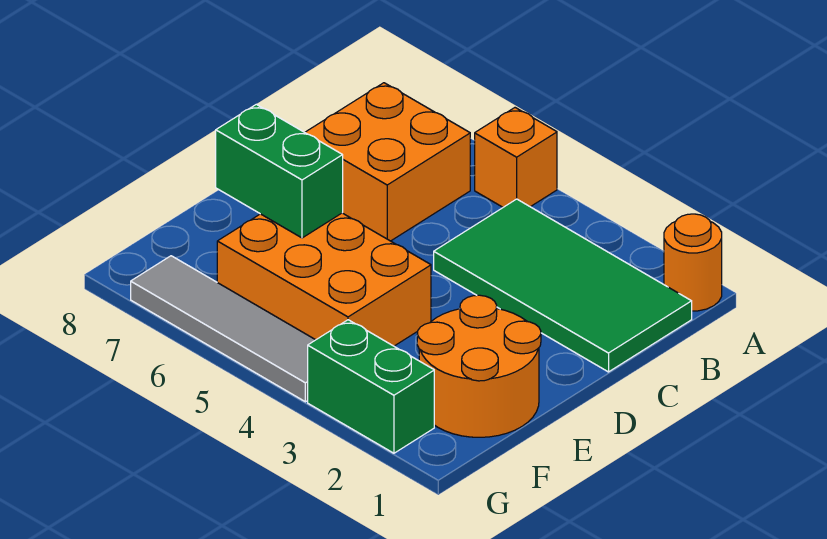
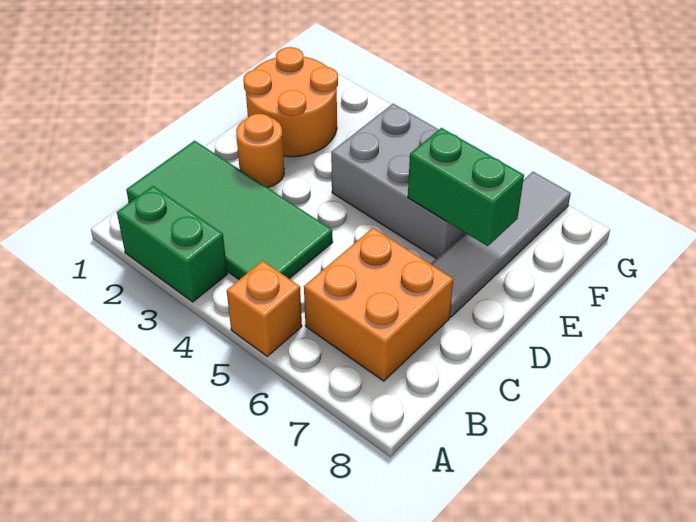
orange 1x1 round brick [664,214,722,311] -> orange 1x1 round brick moved to [236,114,284,187]
orange 2x3 brick [217,213,431,346] -> grey 2x3 brick [331,104,465,259]
green 1x2 brick [308,320,434,453] -> green 1x2 brick moved to [117,186,227,302]
grey 1x4 tile [131,256,315,402] -> grey 1x4 tile turned to [431,172,571,317]

